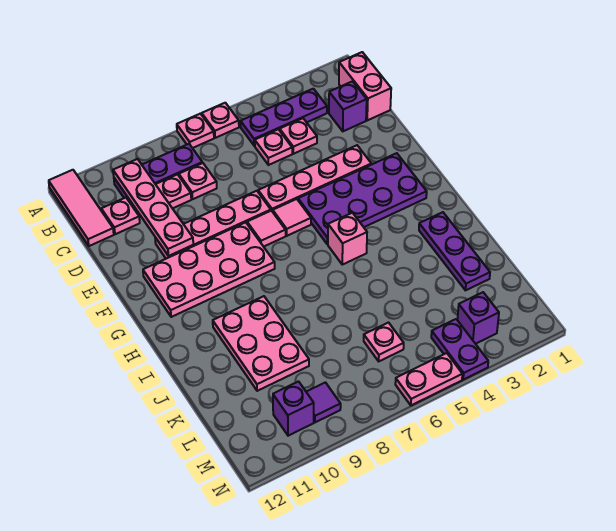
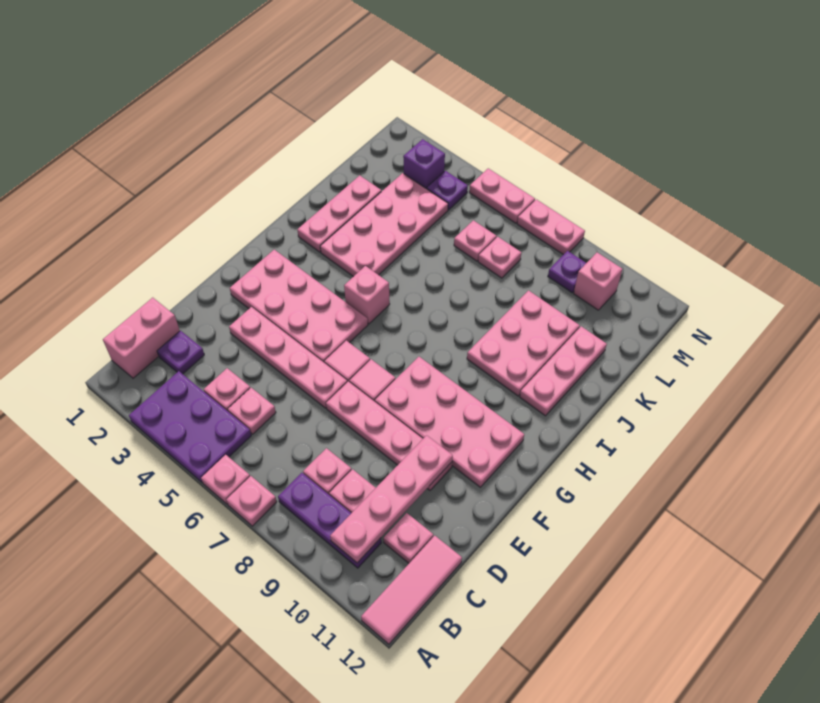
purple 1x3 plate [241,89,327,146] -> purple 2x3 plate [129,371,251,482]
purple 1x1 brick [329,81,367,131] -> purple 1x1 plate [157,331,204,374]
purple 2x4 plate [298,153,427,244] -> pink 2x4 plate [230,250,368,363]
purple 1x3 plate [419,212,490,290] -> pink 1x3 plate [297,175,381,252]
none -> pink 2x4 plate [320,173,448,277]
none -> pink 1x3 plate [520,326,607,416]
none -> pink 1x1 plate [478,237,521,278]
purple 1x2 plate [431,319,488,380] -> purple 1x1 plate [427,171,468,210]
purple 1x1 tile [307,382,341,422] -> purple 1x1 plate [548,251,586,293]
purple 1x1 brick [273,382,314,436] -> pink 1x1 brick [574,253,622,310]
none -> pink 1x2 plate [517,199,585,255]

